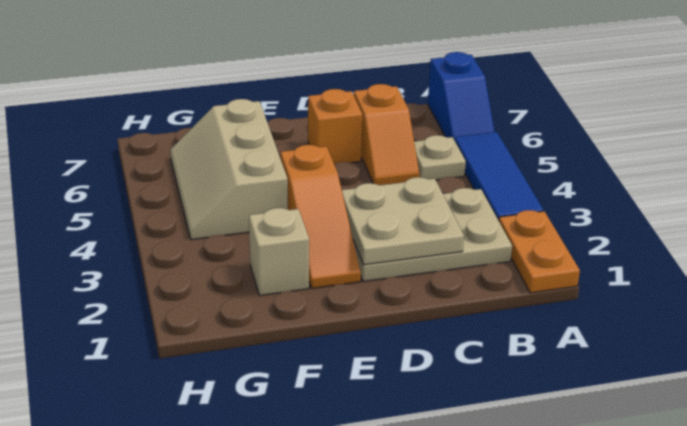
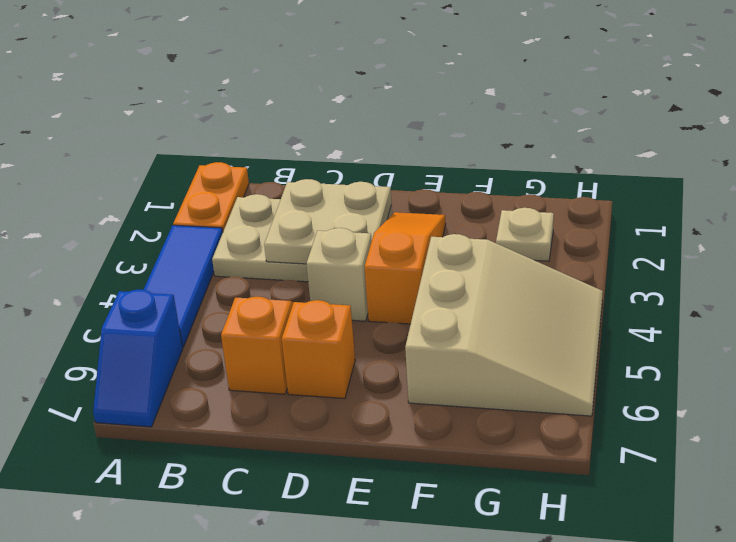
blue 1x2 slope [428,52,495,139] -> blue 1x2 slope turned to [93,289,183,427]
tan 1x1 plate [414,135,466,180] -> tan 1x1 plate moved to [496,208,554,261]
tan 1x1 brick [249,208,309,295] -> tan 1x1 brick moved to [306,228,372,321]
tan 2x3 slope [170,99,288,240] -> tan 3x3 slope [405,234,603,416]

